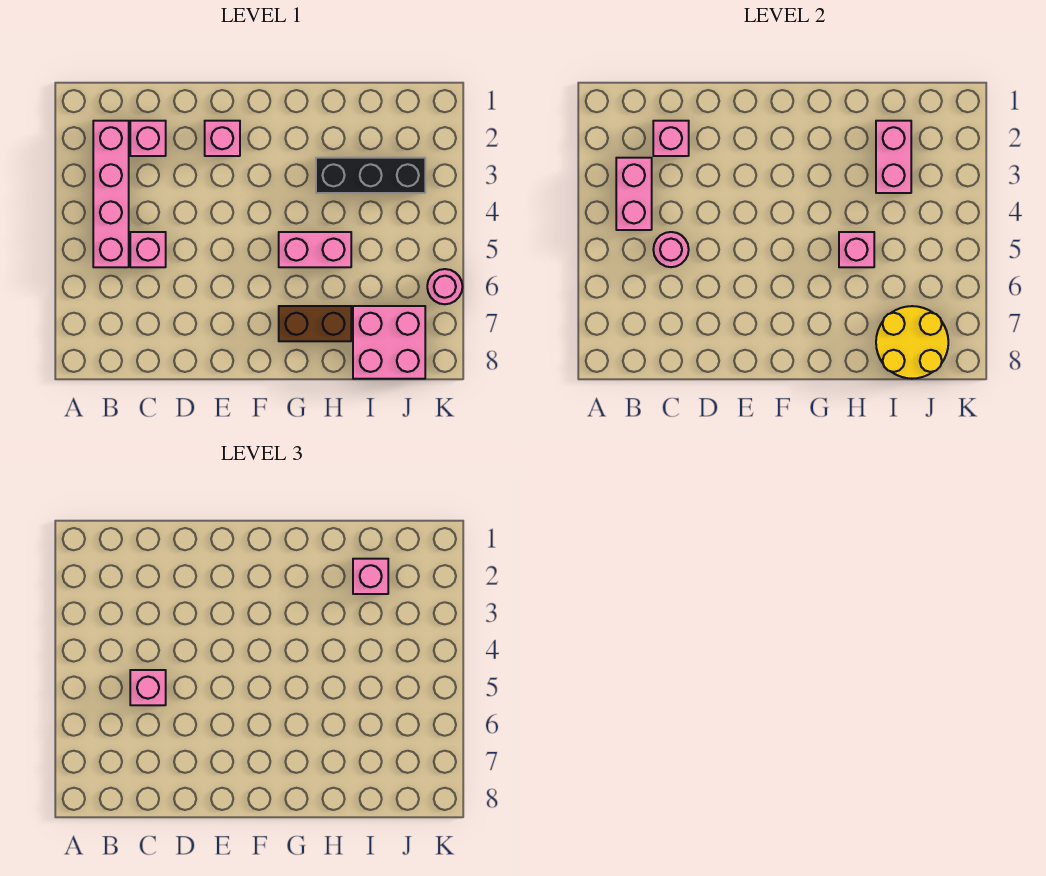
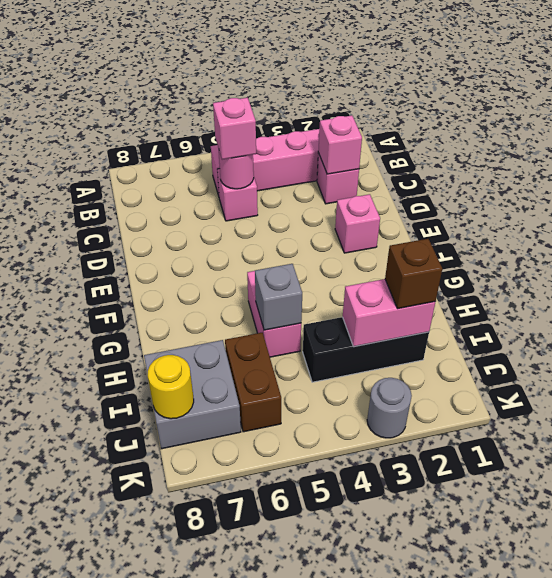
pink 1x2 brick [616,158,652,230] -> none
brown 1x2 brick [279,306,351,341] -> brown 1x2 brick moved to [225,333,281,432]
black 1x3 brick [316,158,425,193] -> black 1x3 brick turned to [303,317,429,382]
pink 1x1 brick [839,232,874,267] -> grey 1x1 brick [255,264,302,330]
pink 1x1 brick [353,559,388,594] -> brown 1x1 brick [385,239,442,309]
pink 2x2 brick [353,306,425,379] -> grey 2x2 brick [144,340,241,449]
yellow 2x2 round brick [876,306,948,379] -> yellow 1x1 round brick [148,355,194,419]
none -> grey 1x1 round brick [367,378,412,438]
pink 1x1 round brick [427,269,462,304] -> none

